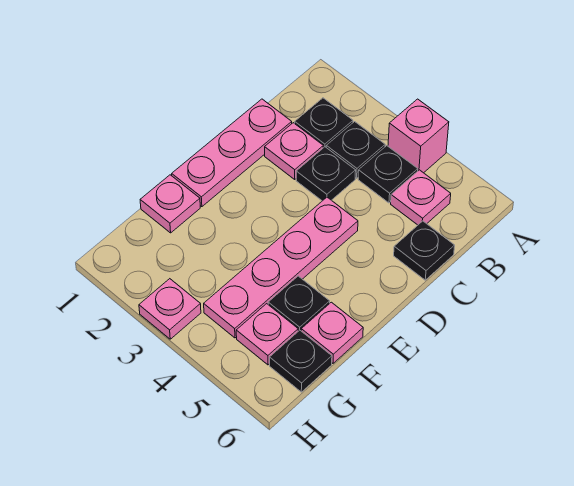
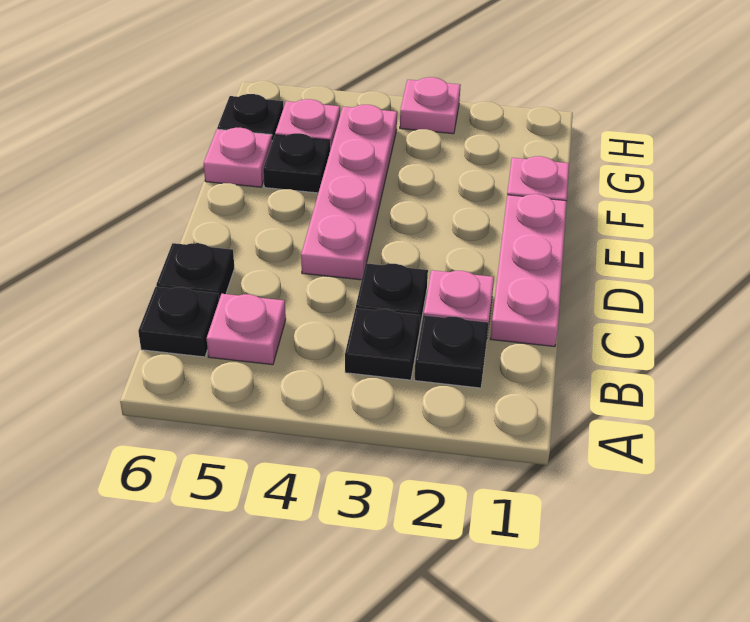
pink 1x1 brick [388,99,449,173] -> none
black 1x1 plate [358,146,418,203] -> black 1x1 plate moved to [138,287,219,357]

